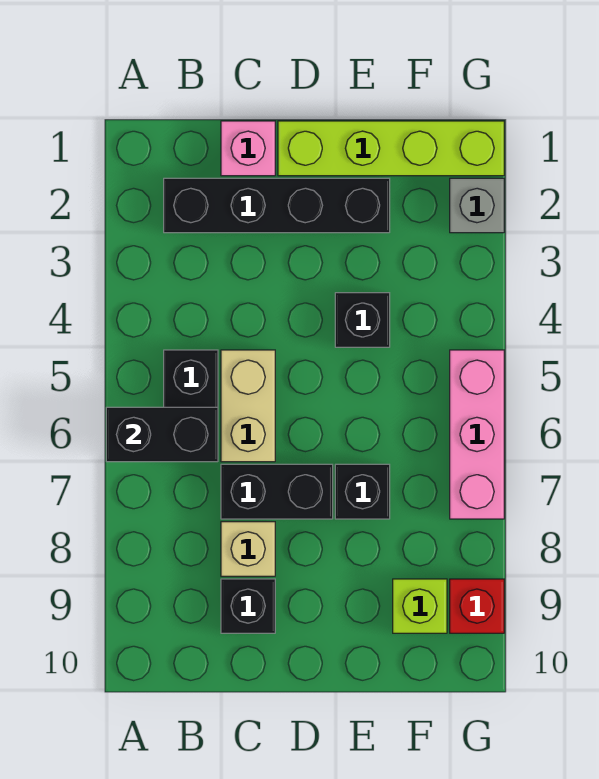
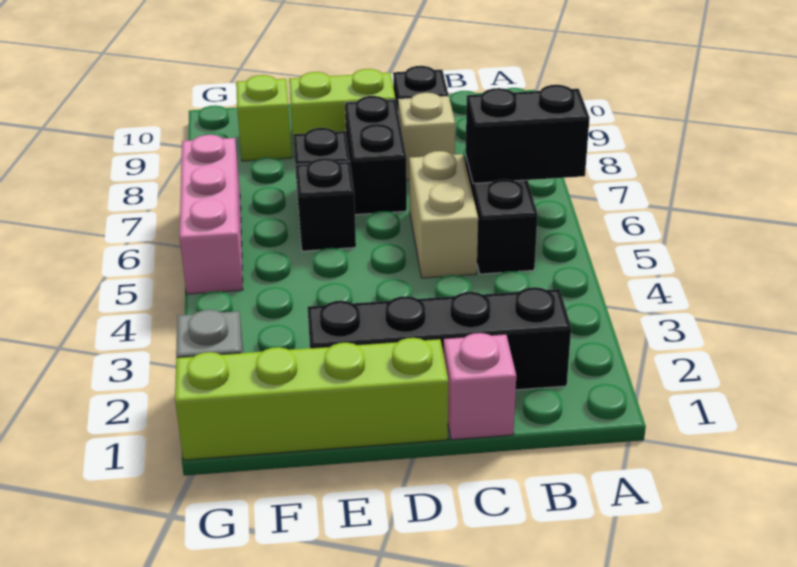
black 1x2 brick [221,464,333,519] -> black 1x2 brick turned to [345,96,407,215]
none -> lime 1x2 brick [289,69,395,158]
black 1x1 brick [335,293,390,347] -> black 1x1 brick moved to [296,158,356,251]
red 1x1 brick [450,579,504,633] -> none

